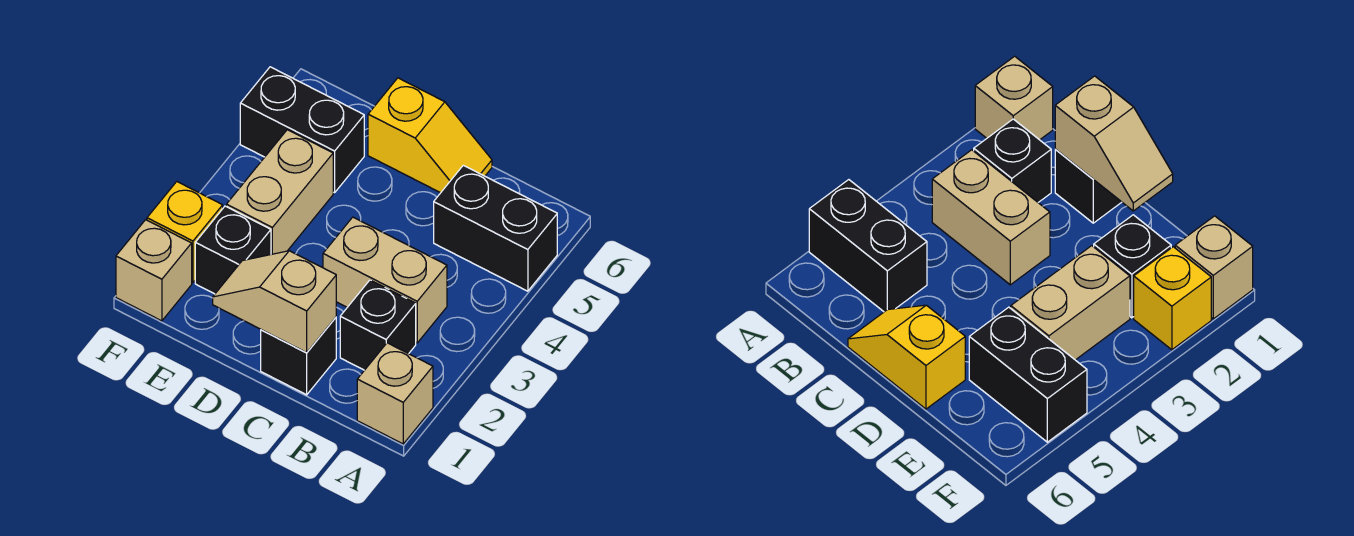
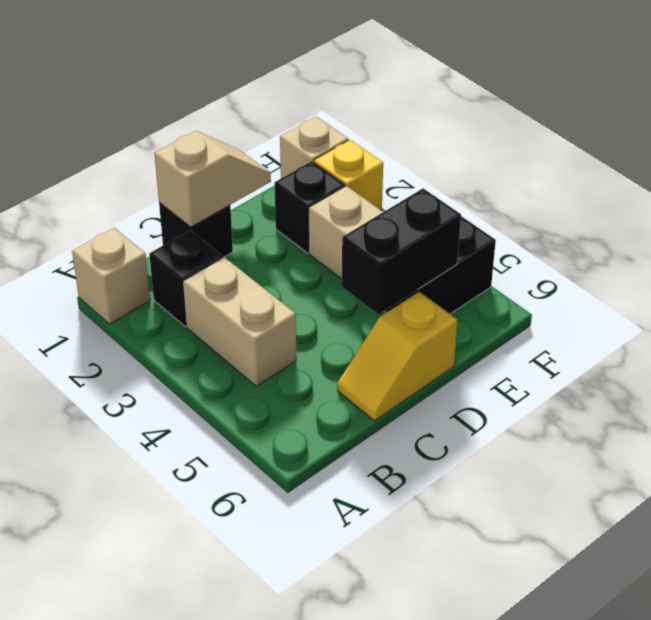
black 1x2 brick [434,165,557,291] -> black 1x2 brick moved to [342,188,461,315]
tan 1x2 brick [323,217,447,343] -> tan 1x2 brick turned to [184,258,296,386]

